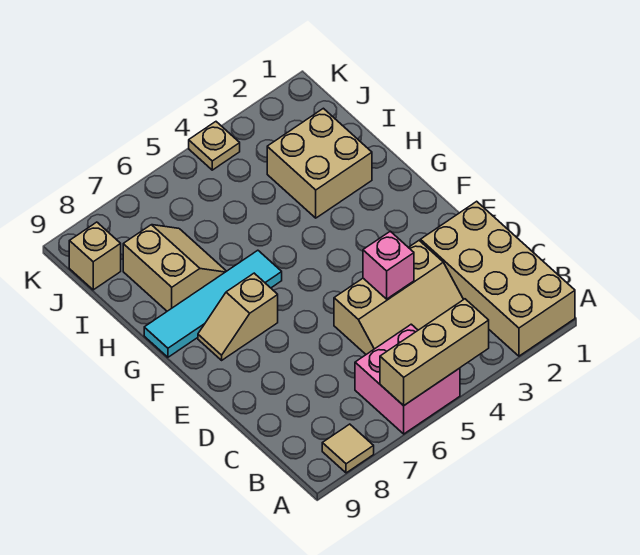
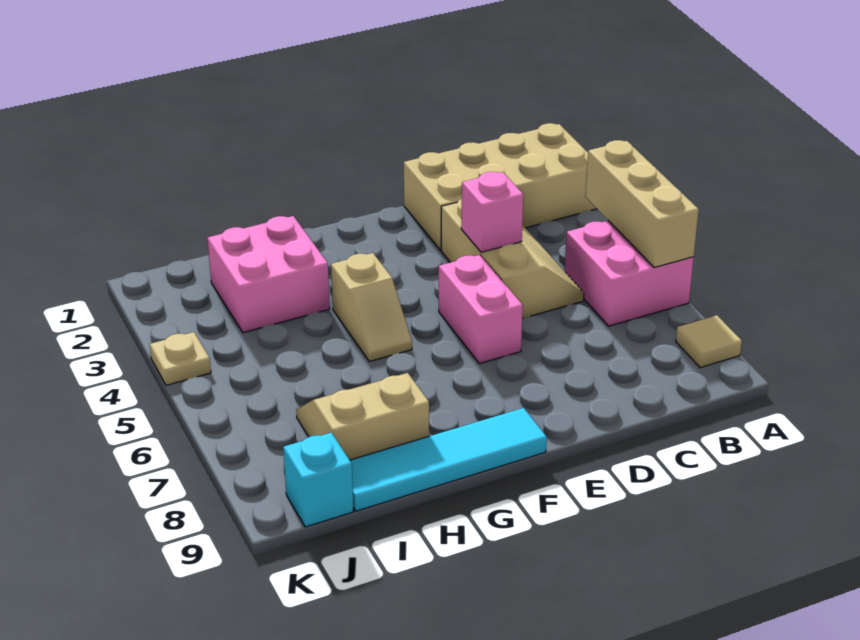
none -> pink 1x2 brick [439,255,523,364]
tan 1x2 slope [198,273,278,360] -> tan 1x2 slope moved to [331,253,412,362]
cyan 1x4 tile [144,250,282,357] -> cyan 1x4 tile turned to [350,408,547,511]
tan 2x2 brick [267,108,372,218] -> pink 2x2 brick [207,216,330,333]
tan 1x1 brick [69,222,121,290] -> cyan 1x1 brick [283,433,353,527]

